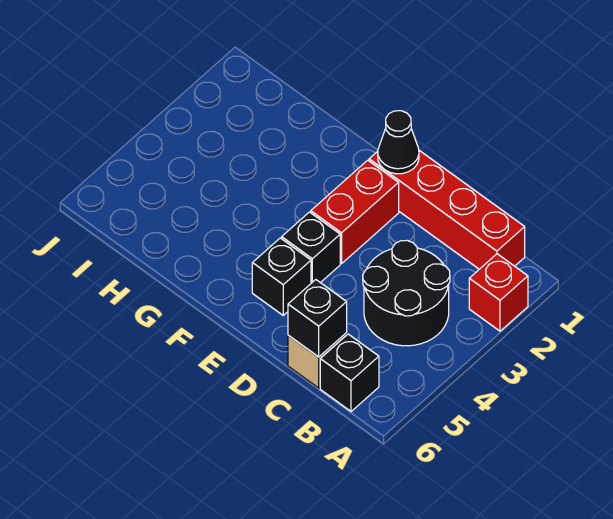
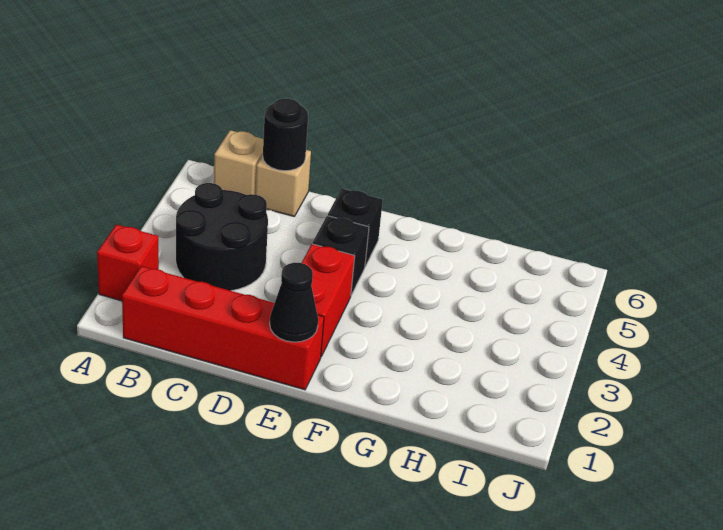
black 1x1 brick [320,334,379,411] -> tan 1x1 brick [214,130,263,195]
black 1x1 brick [288,280,347,357] -> black 1x1 round brick [263,99,308,171]

